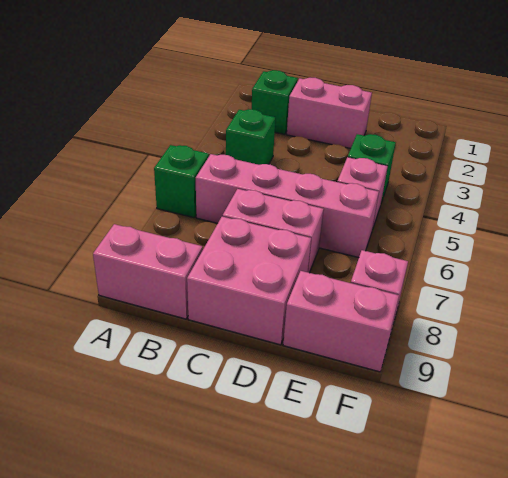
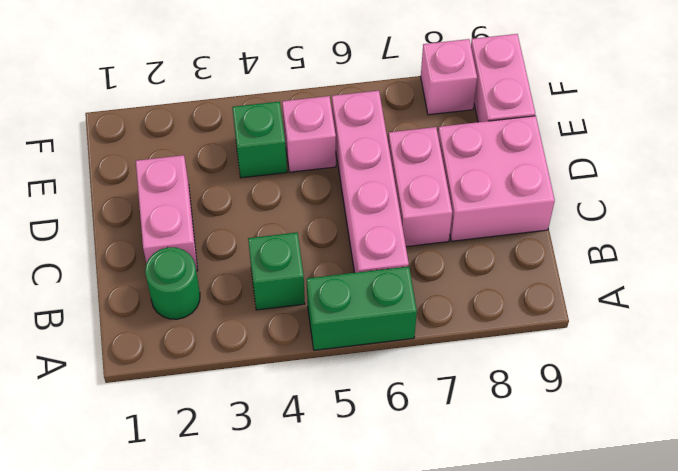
green 1x1 brick [154,145,209,218] -> green 1x2 brick [307,266,417,350]
pink 1x2 brick [93,224,203,319] -> none
green 1x1 brick [252,70,298,134] -> green 1x1 round brick [145,247,200,319]

